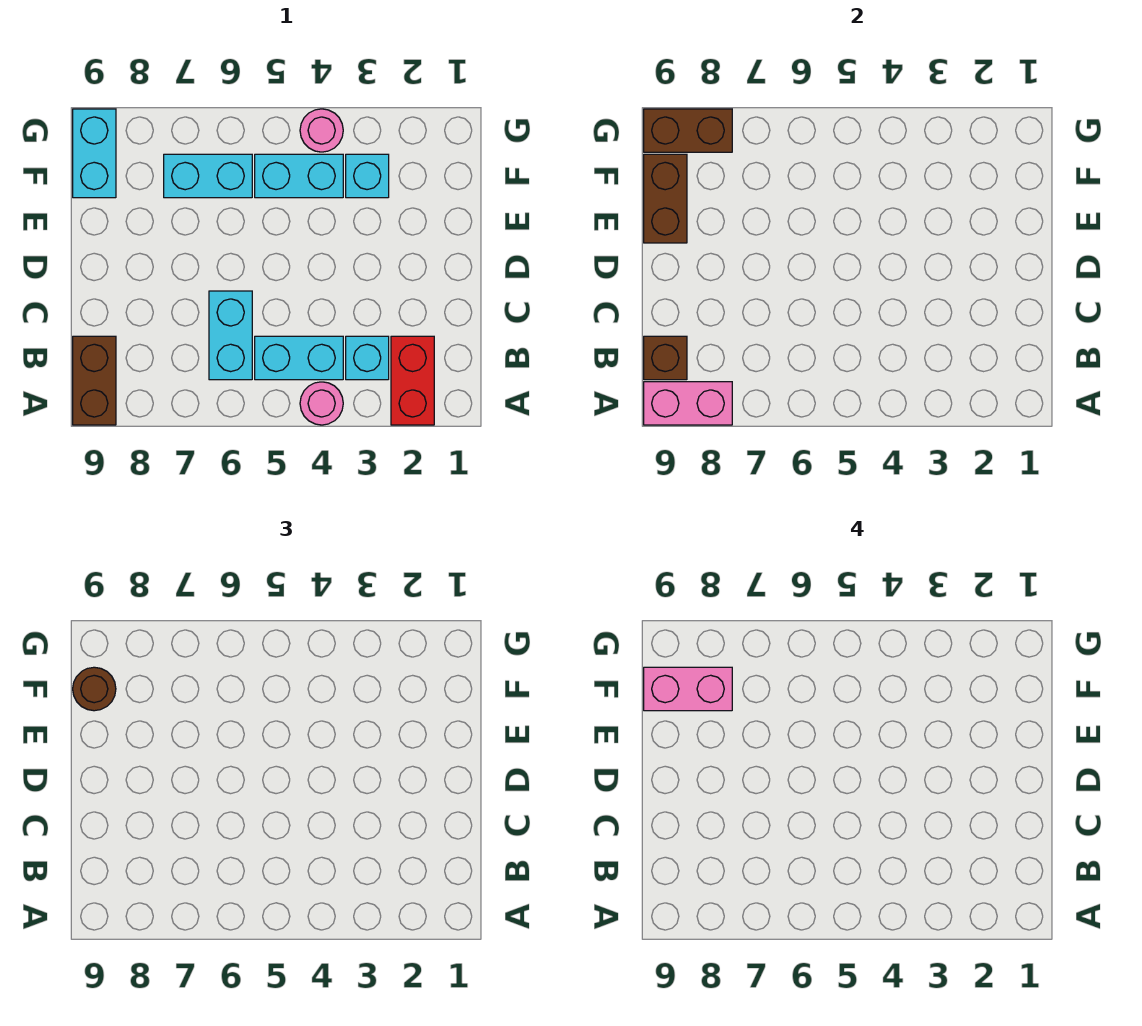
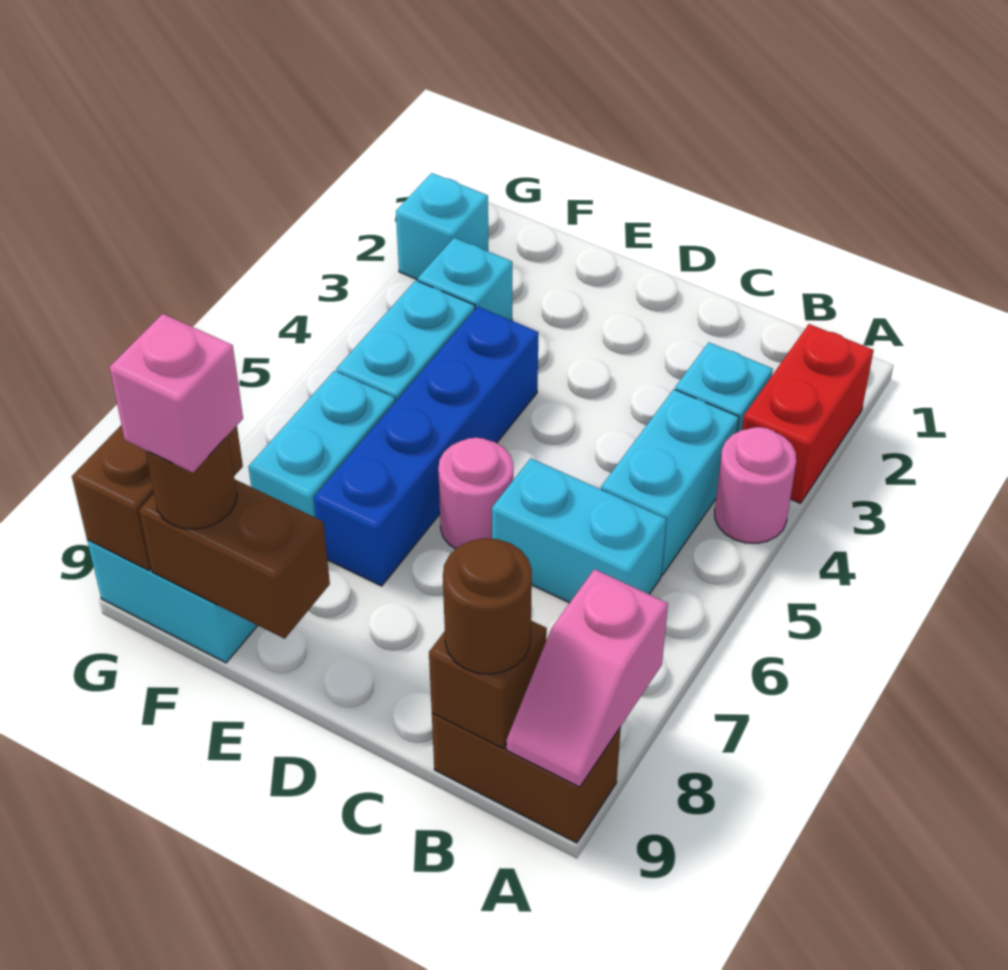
red 1x2 brick [391,336,434,425] -> red 1x2 brick turned to [742,324,874,503]
pink 1x2 brick [644,382,732,425] -> pink 1x2 slope [507,569,668,787]
none -> brown 1x1 round brick [443,538,532,674]
none -> blue 1x4 brick [314,307,539,586]
pink 1x2 brick [644,667,732,711] -> pink 1x1 brick [109,314,243,473]
none -> cyan 1x1 brick [396,173,488,280]
pink 1x1 round brick [300,109,343,152] -> pink 1x1 round brick moved to [438,438,513,549]

